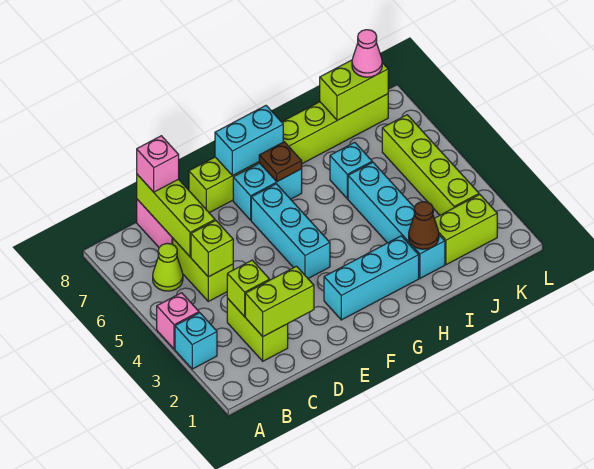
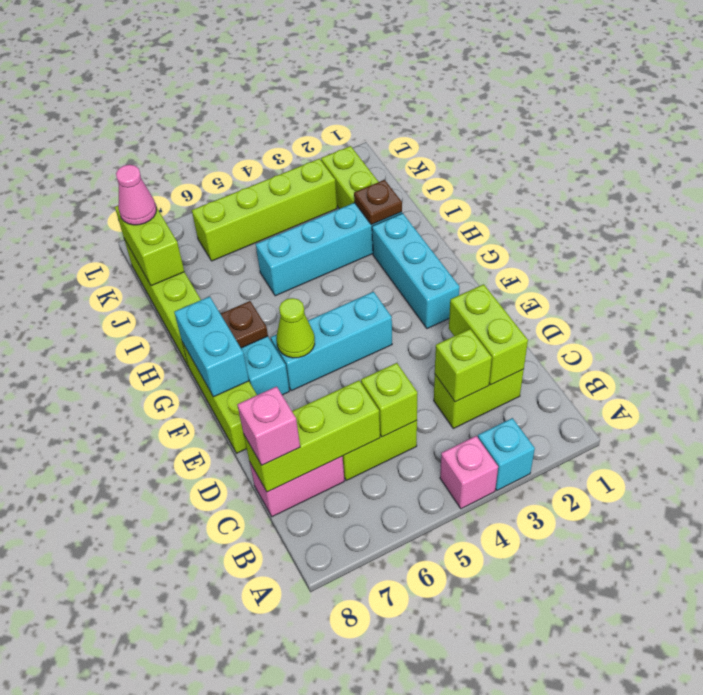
lime 1x1 cone [153,243,183,291] -> lime 1x1 cone moved to [276,298,315,358]
brown 1x1 cone [409,202,439,249] -> brown 1x1 plate [354,180,402,225]
cyan 1x1 brick [330,142,372,199] -> none

